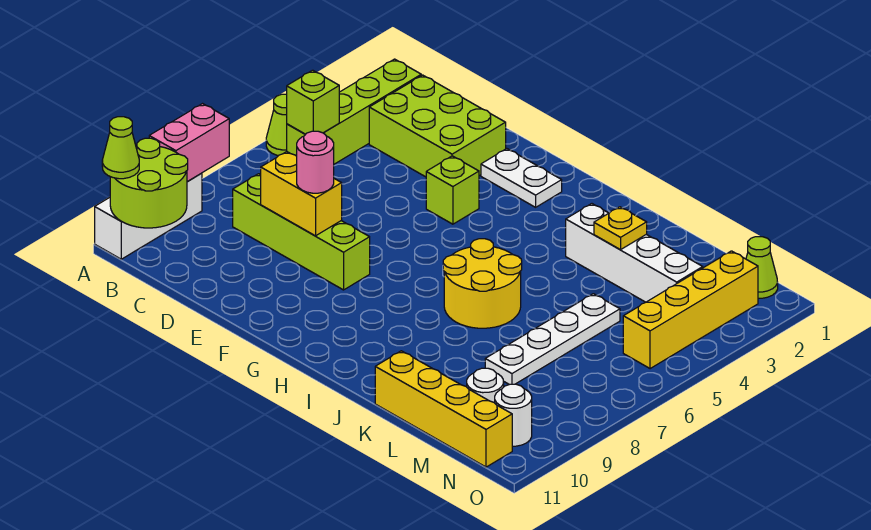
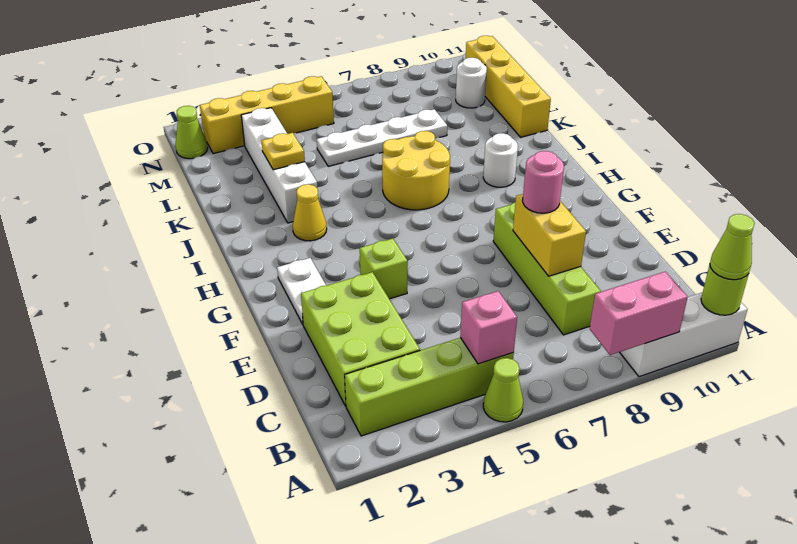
lime 2x2 round brick [110,138,188,228] -> lime 1x1 round brick [701,265,749,315]
lime 1x1 brick [287,70,339,134] -> pink 1x1 brick [460,291,517,364]
none -> yellow 1x1 cone [293,184,327,241]
white 1x1 round brick [495,384,532,446] -> white 1x1 round brick moved to [483,133,518,187]

